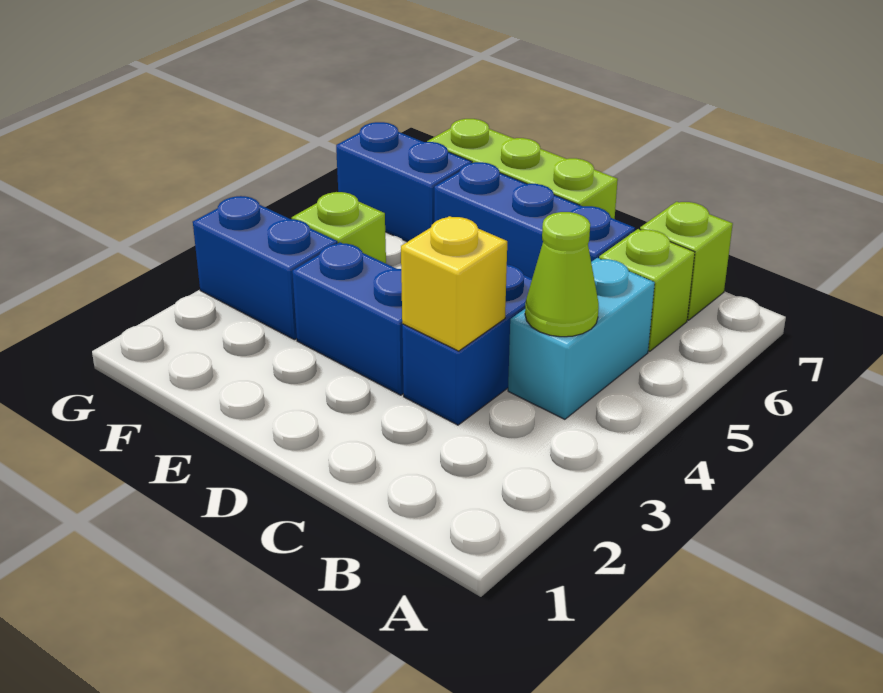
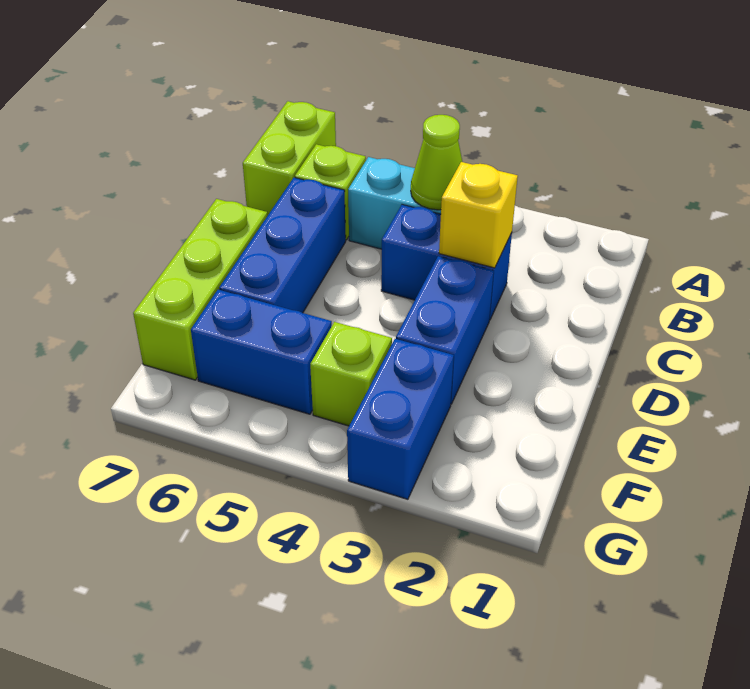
lime 1x1 brick [640,202,733,320] -> lime 1x2 brick [243,101,336,215]
blue 1x2 brick [336,122,472,242] -> blue 1x2 brick turned to [191,290,332,414]

